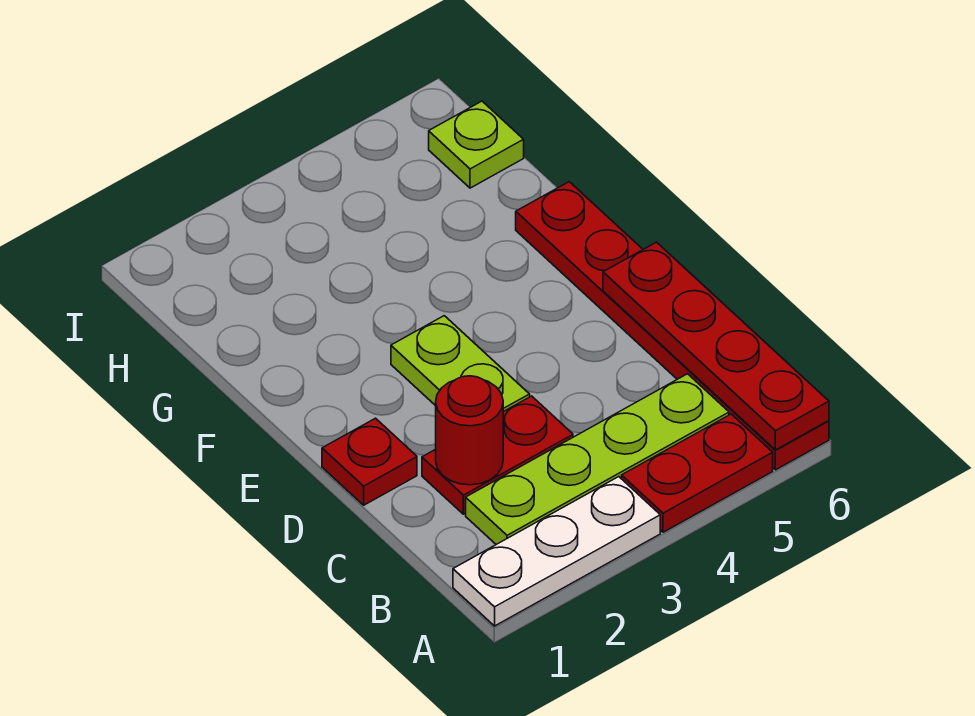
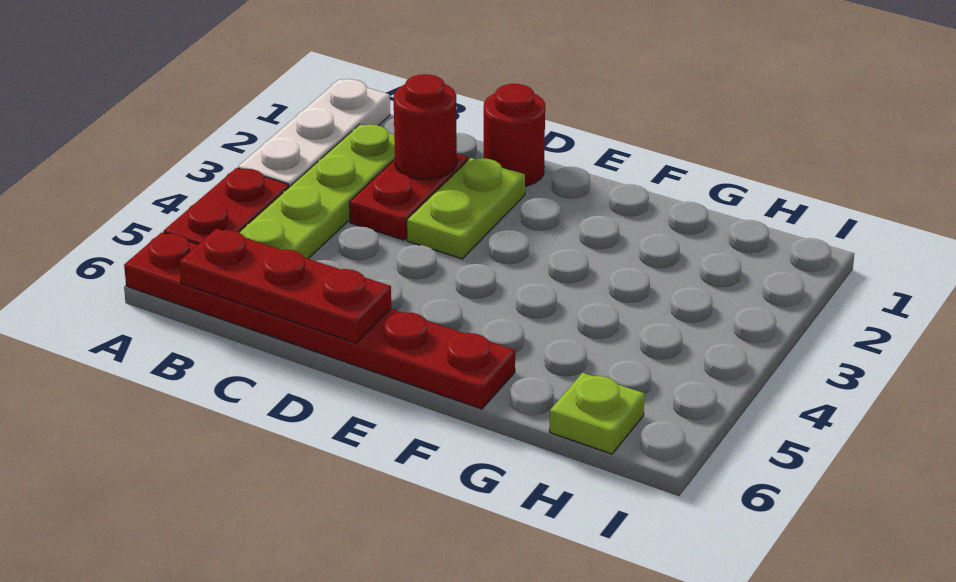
red 1x4 plate [603,242,829,450] -> red 1x3 plate [179,229,391,343]
red 1x1 plate [322,418,417,505] -> red 1x1 round brick [484,84,545,186]
lime 1x2 plate [391,316,530,412] -> lime 1x2 plate turned to [407,158,525,259]

